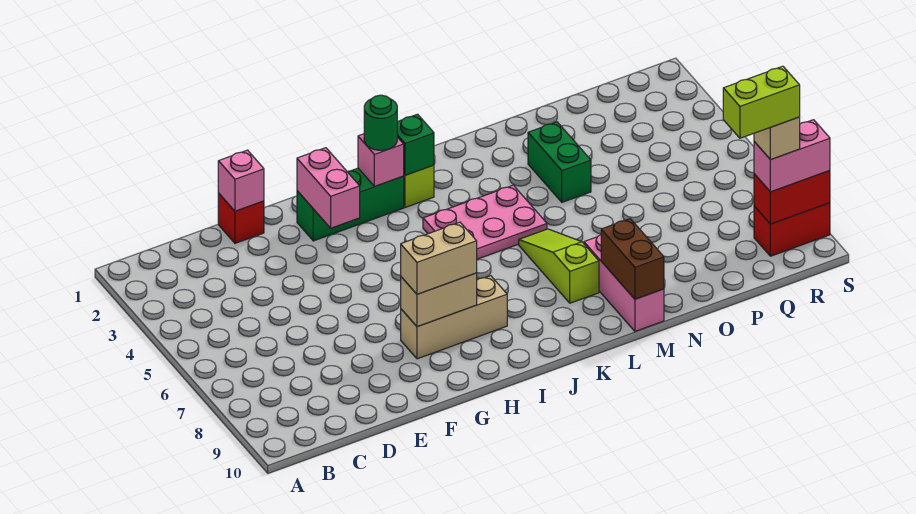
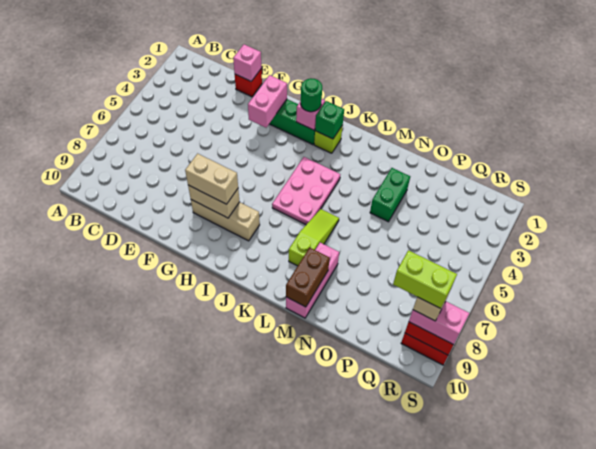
pink 2x3 plate [423,185,547,259] -> pink 2x3 plate turned to [272,157,340,225]

